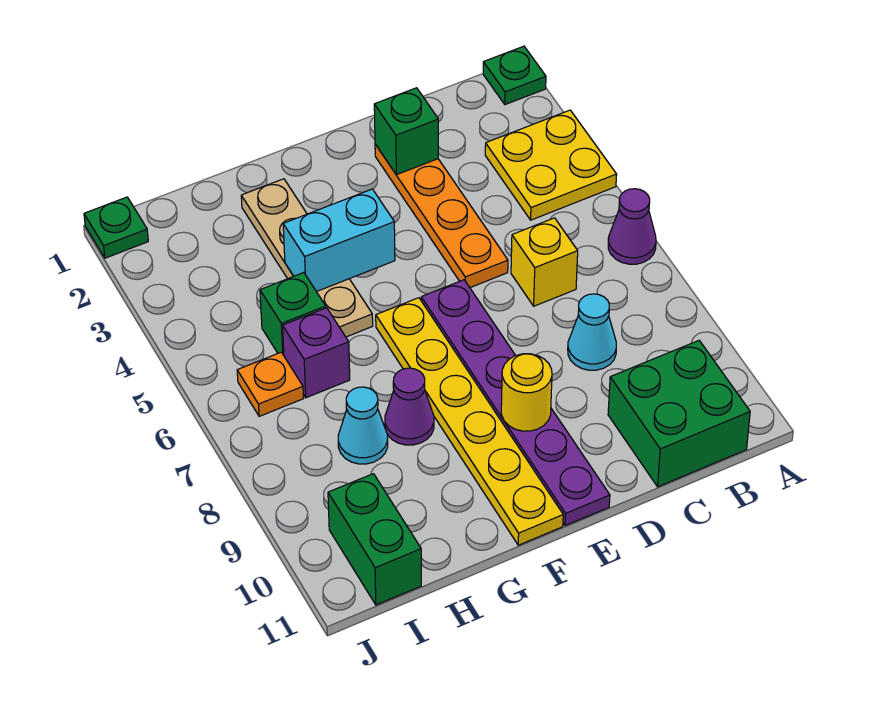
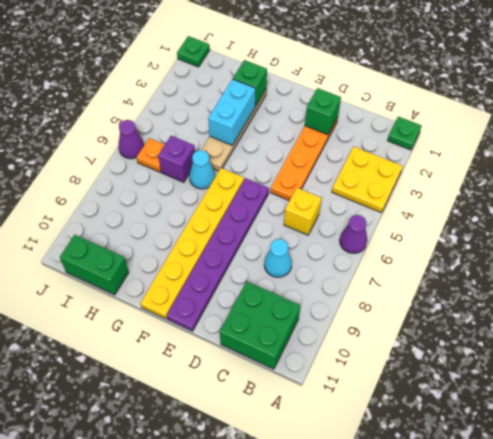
yellow 1x1 round brick [501,354,552,431] -> none
cyan 1x2 brick [283,189,395,292] -> cyan 1x2 brick turned to [208,79,255,145]
purple 1x1 cone [385,368,434,445] -> purple 1x1 cone moved to [118,120,144,159]
green 1x1 brick [260,273,326,355] -> green 1x1 brick moved to [233,60,267,106]
cyan 1x1 cone [338,387,388,464] -> cyan 1x1 cone moved to [189,150,215,189]
green 1x2 brick [328,474,421,605] -> green 1x2 brick turned to [60,235,129,295]

